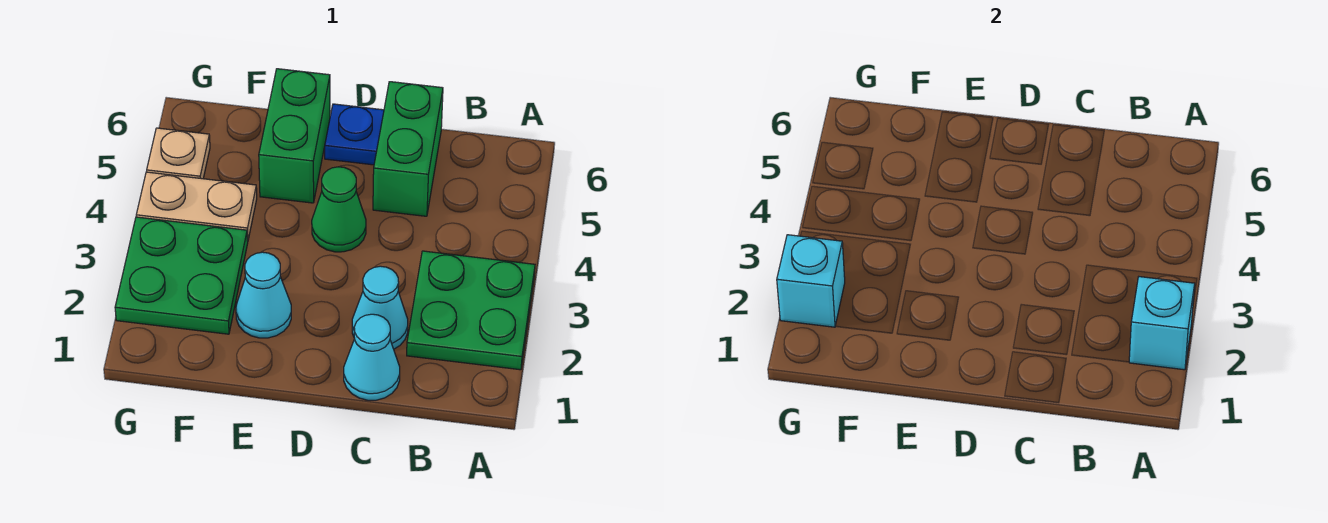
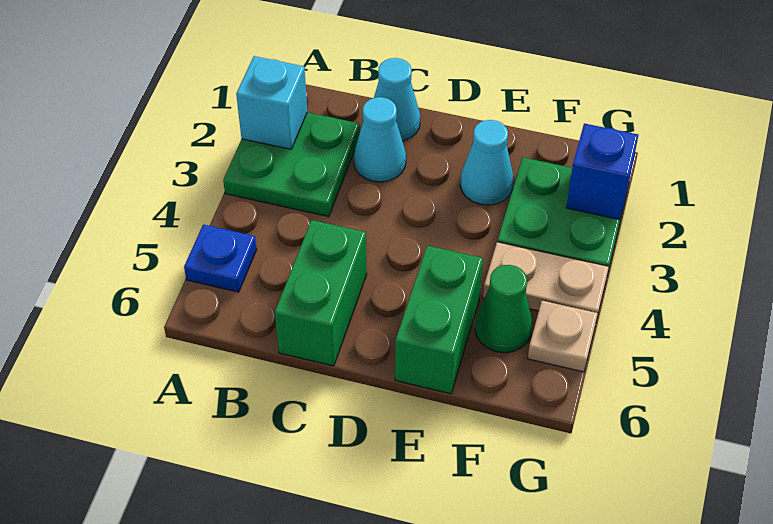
green 1x1 cone [312,167,366,252] -> green 1x1 cone moved to [475,265,532,353]
blue 1x1 plate [325,104,384,165] -> blue 1x1 plate moved to [184,224,257,292]
cyan 1x1 brick [777,235,845,327] -> blue 1x1 brick [566,123,638,220]

